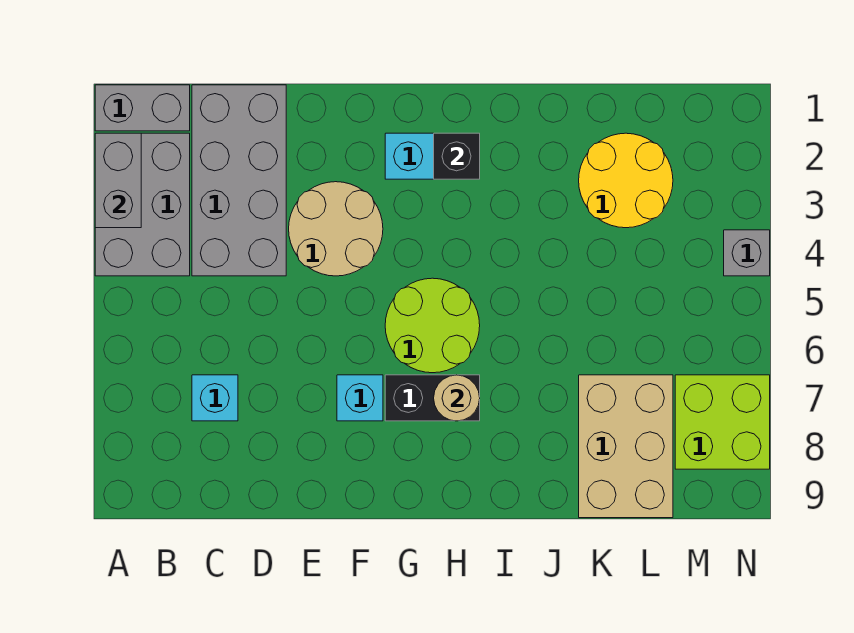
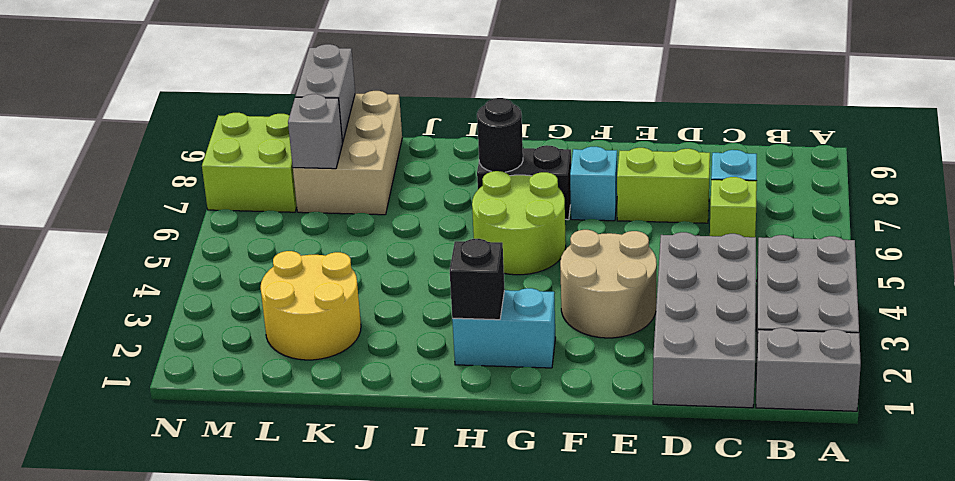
grey 1x2 brick [95,133,141,228] -> grey 1x2 brick moved to [295,44,355,142]
none -> lime 1x1 brick [710,177,757,237]
none -> lime 1x2 brick [617,148,710,223]
tan 1x1 round brick [434,375,480,421] -> black 1x1 round brick [477,98,523,172]
grey 1x1 brick [724,230,770,276] -> grey 1x1 brick moved to [288,94,343,169]

